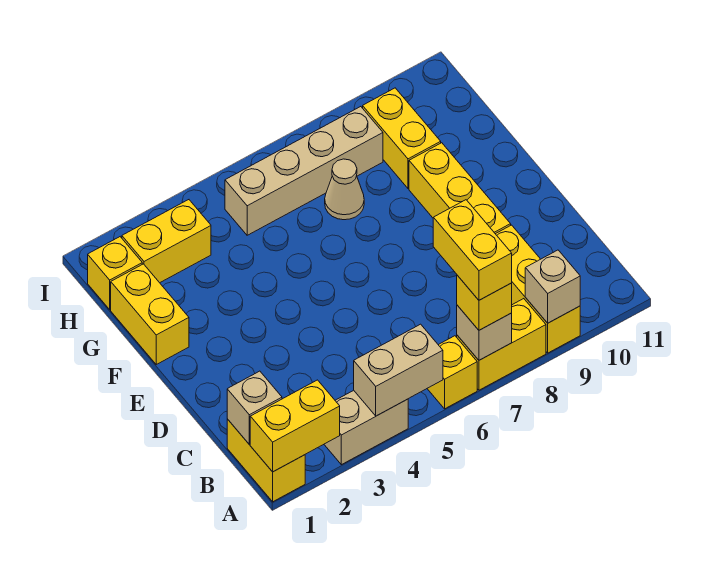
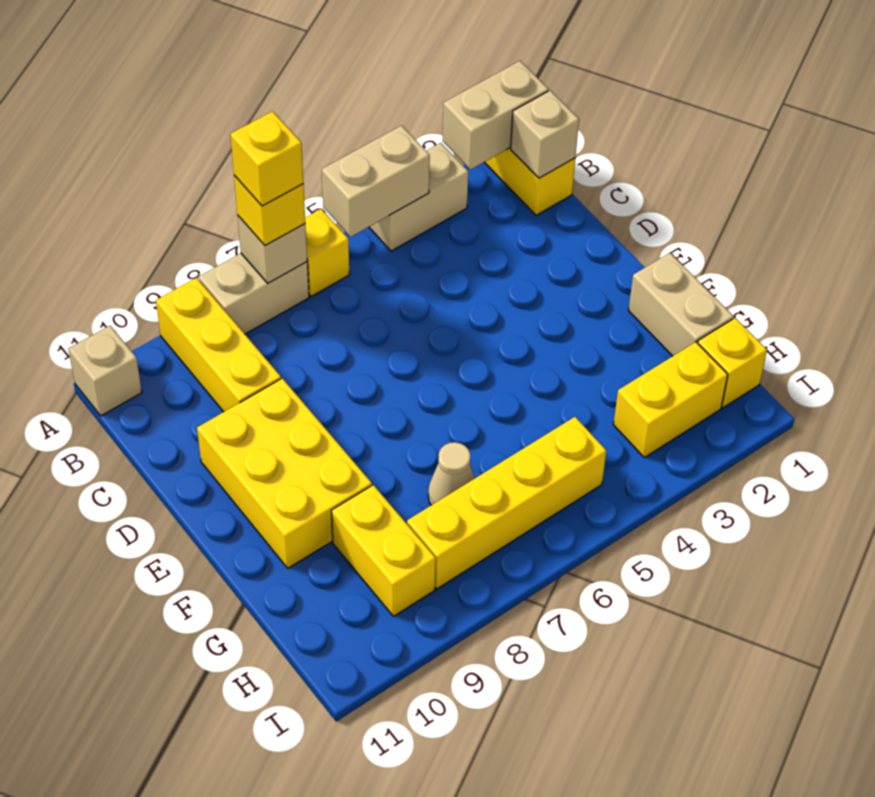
yellow 1x2 brick [250,380,340,472] -> tan 1x2 brick [443,61,549,170]
yellow 1x2 brick [457,299,546,390] -> tan 1x2 brick [199,253,309,334]
yellow 1x2 brick [433,200,512,300] -> yellow 1x1 brick [231,111,303,206]
tan 1x1 brick [525,250,580,323] -> tan 1x1 brick moved to [68,326,142,416]
yellow 1x3 brick [409,143,511,234] -> yellow 2x3 brick [197,378,372,568]
yellow 1x2 brick [111,264,189,364] -> tan 1x2 brick [628,253,734,356]
tan 1x4 brick [225,107,383,235] -> yellow 1x4 brick [407,417,606,589]

